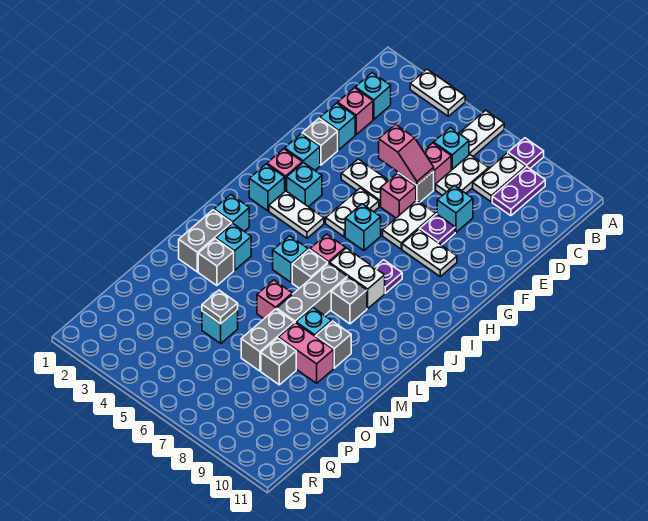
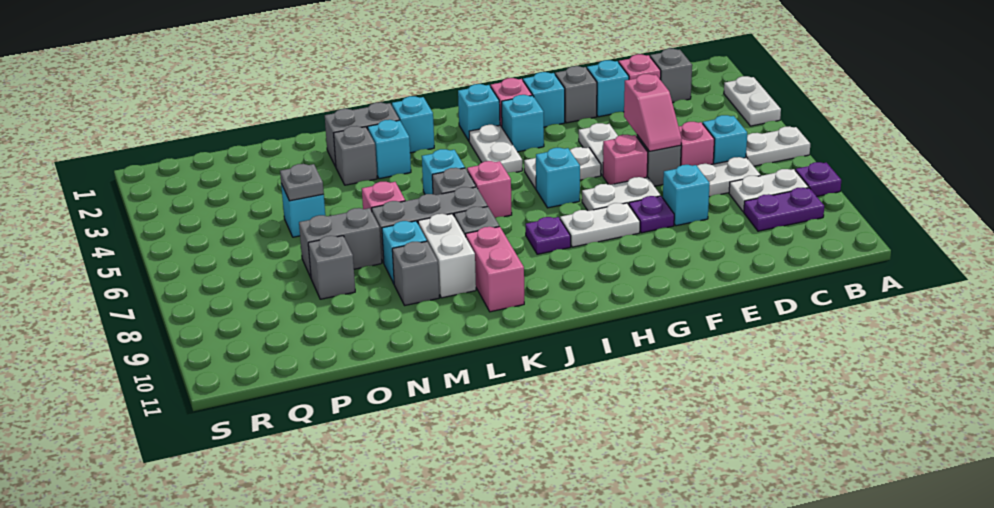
cyan 1x1 brick [355,73,391,119] -> grey 1x1 brick [650,49,692,103]
white 1x2 plate [402,229,457,276] -> white 1x2 plate turned to [560,203,640,247]
white 1x2 brick [330,248,385,308] -> white 1x2 brick moved to [418,214,476,298]
pink 1x2 brick [279,323,334,383] -> pink 1x2 brick moved to [466,227,524,312]

